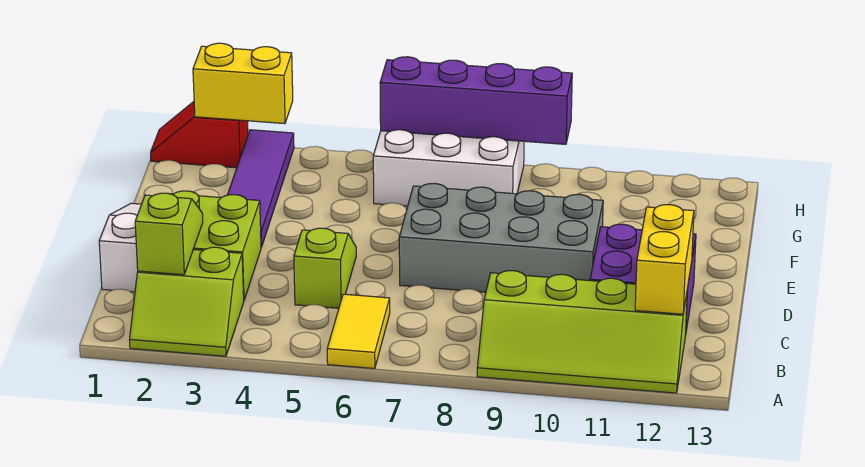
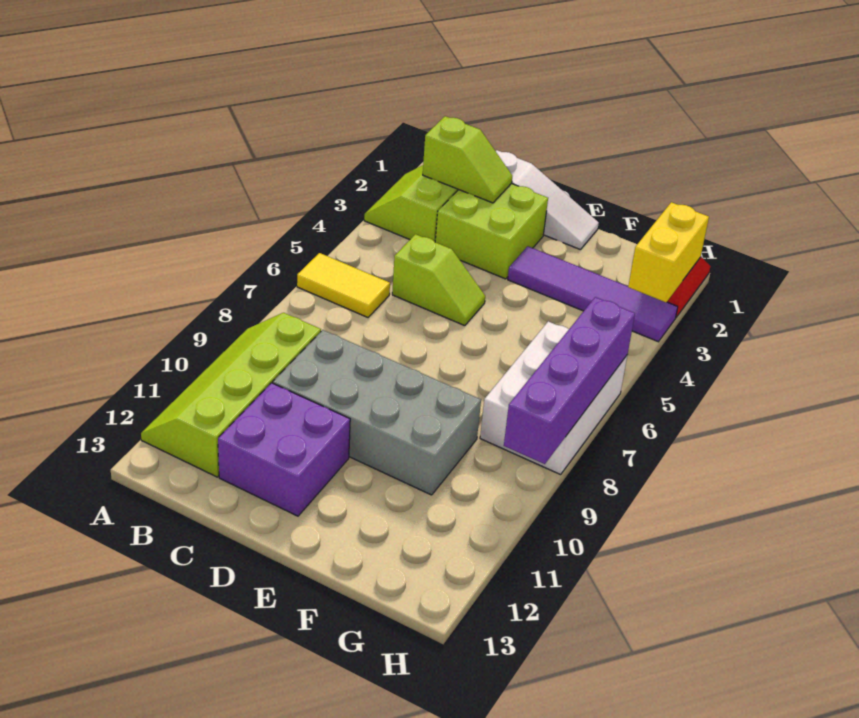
yellow 1x2 brick [635,205,694,314] -> none
grey 2x4 brick [399,183,603,292] -> grey 2x4 brick turned to [273,330,481,495]

